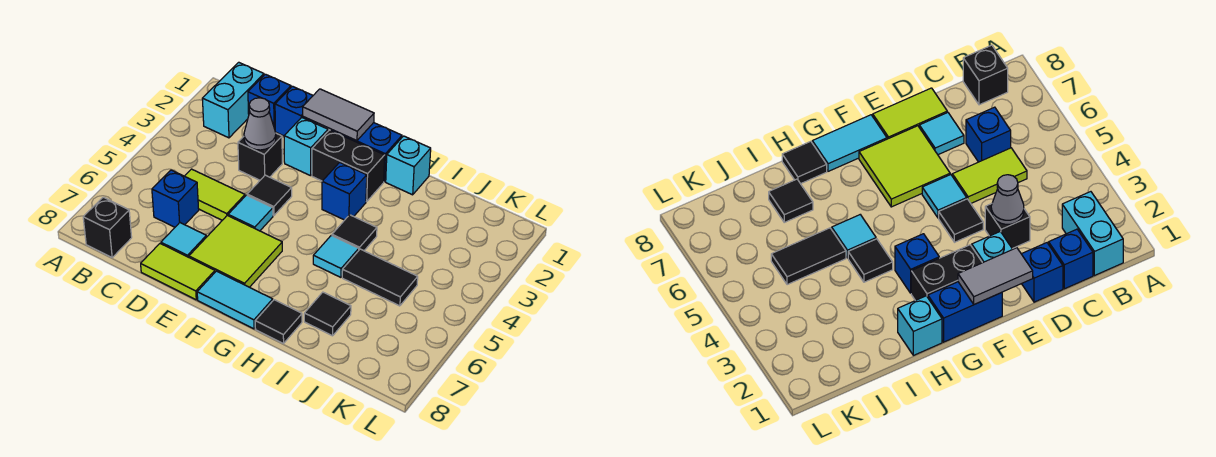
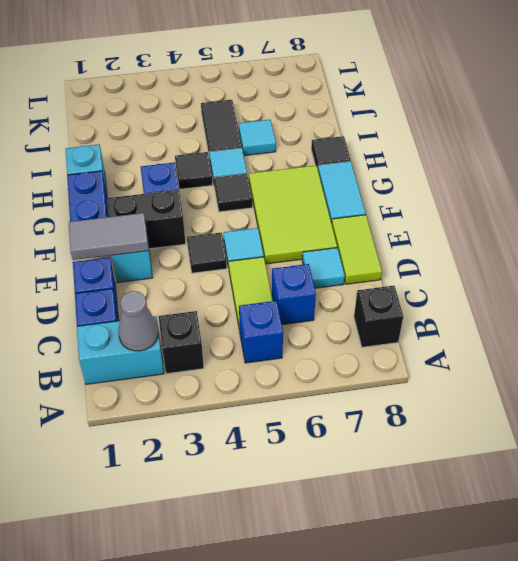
none -> blue 1x1 brick [239,301,283,363]
black 1x1 brick [238,133,282,180] -> black 1x1 brick moved to [159,311,204,374]
grey 1x1 cone [244,98,276,150] -> grey 1x1 cone moved to [118,291,158,351]
grey 1x2 tile [303,89,374,141] -> grey 1x2 tile turned to [69,213,149,260]
lime 2x2 tile [189,215,282,287] -> lime 2x3 tile [249,165,337,264]
black 1x2 brick [312,130,385,202] -> black 1x2 brick turned to [107,190,186,249]
none -> cyan 1x1 tile [239,120,276,156]
black 1x1 tile [304,292,351,336] -> black 1x1 tile moved to [214,174,252,212]

